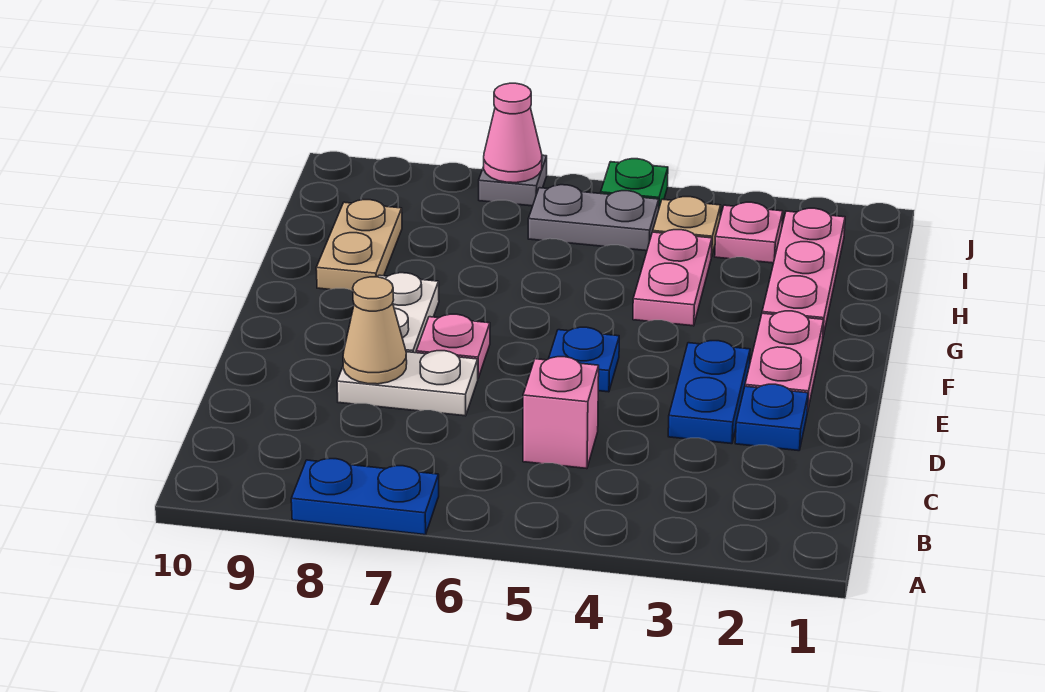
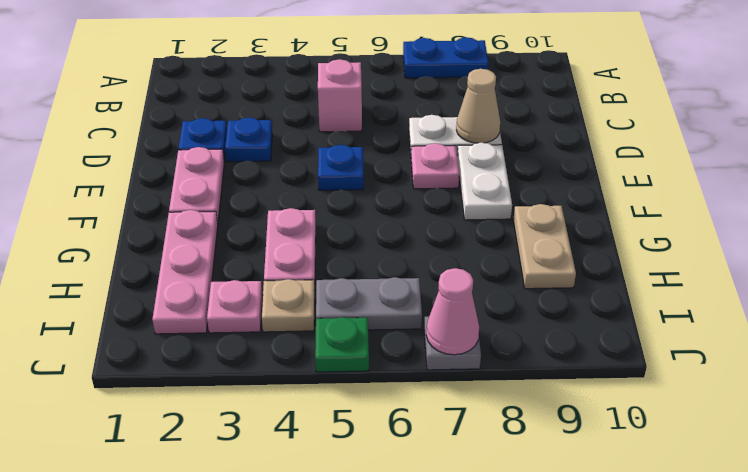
blue 1x2 plate [668,341,750,444] -> blue 1x1 plate [225,118,272,162]

